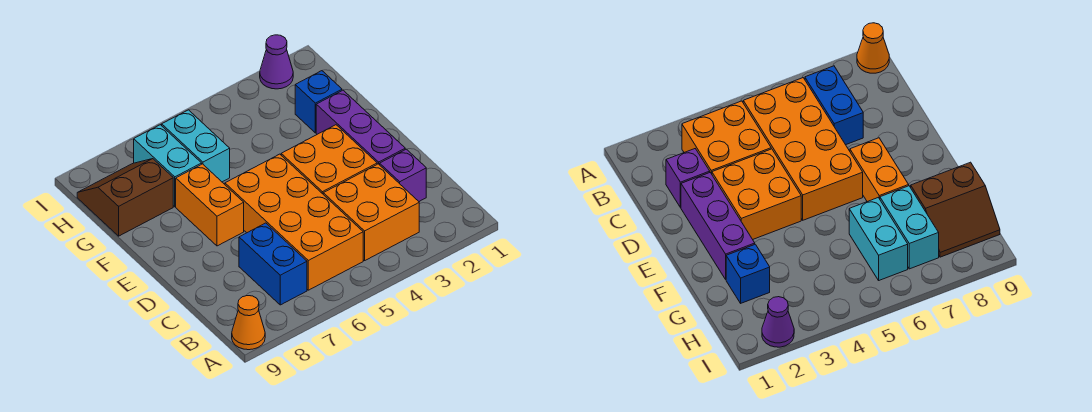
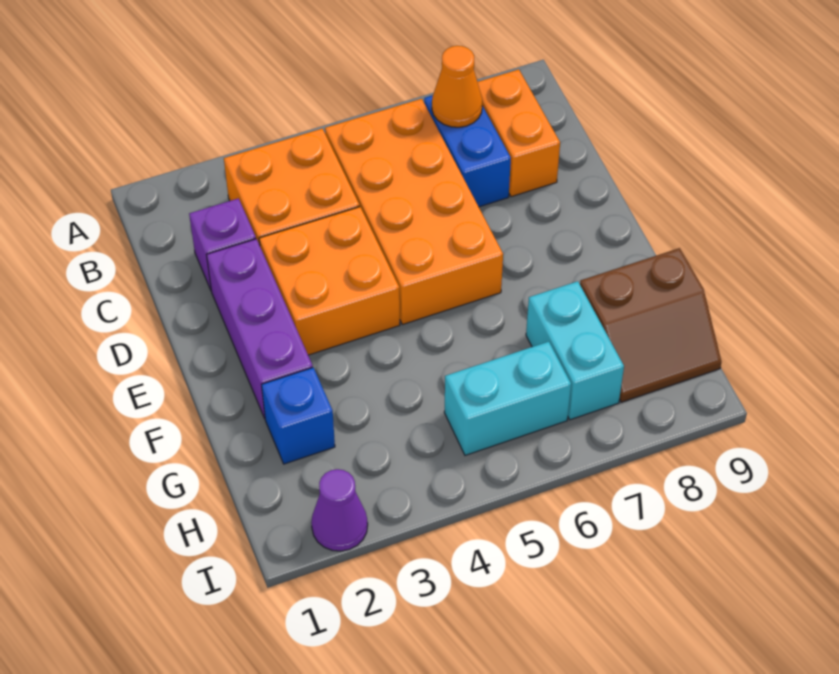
orange 1x1 cone [232,296,265,350] -> orange 1x1 cone moved to [432,46,482,127]
orange 1x2 brick [176,164,244,246] -> orange 1x2 brick moved to [478,69,560,197]
cyan 1x2 brick [162,110,230,182] -> cyan 1x2 brick turned to [444,342,571,455]

